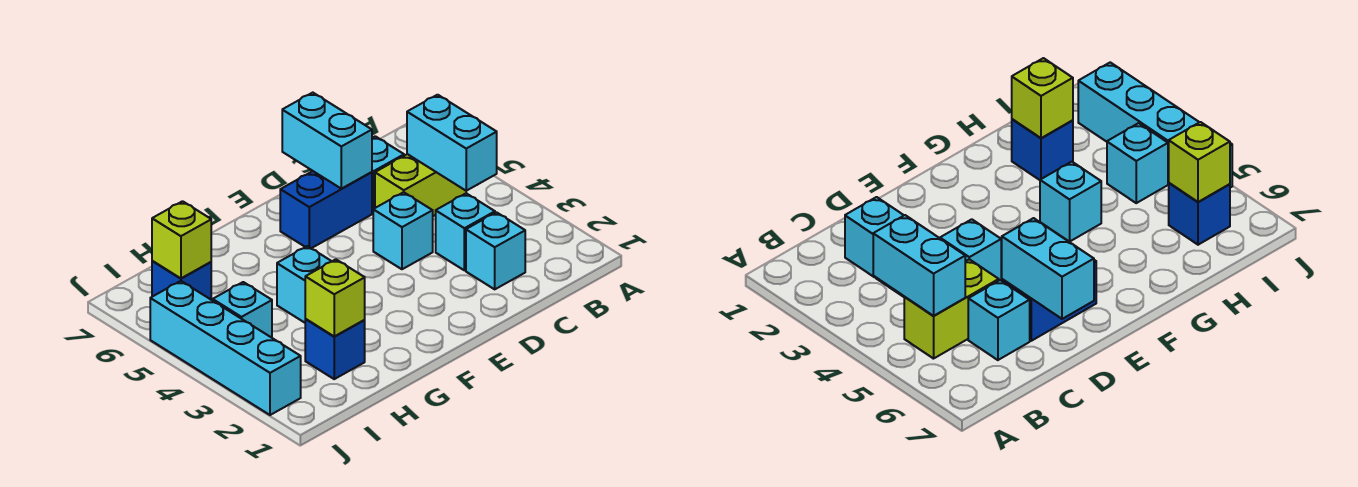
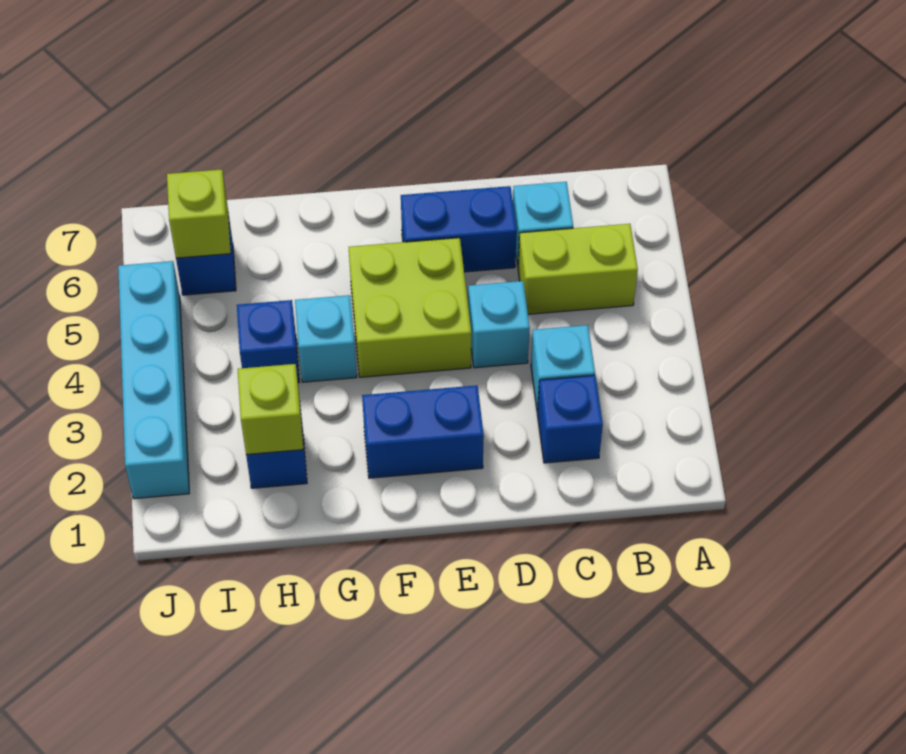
cyan 1x2 brick [407,95,497,191] -> none
cyan 1x1 brick [466,212,525,289] -> blue 1x1 brick [537,375,603,463]
cyan 1x2 brick [282,93,372,189] -> none
none -> blue 1x2 brick [362,385,484,478]
none -> lime 2x2 brick [349,238,471,377]
none -> blue 1x1 brick [237,300,299,383]
cyan 1x1 brick [213,282,272,338] -> none

